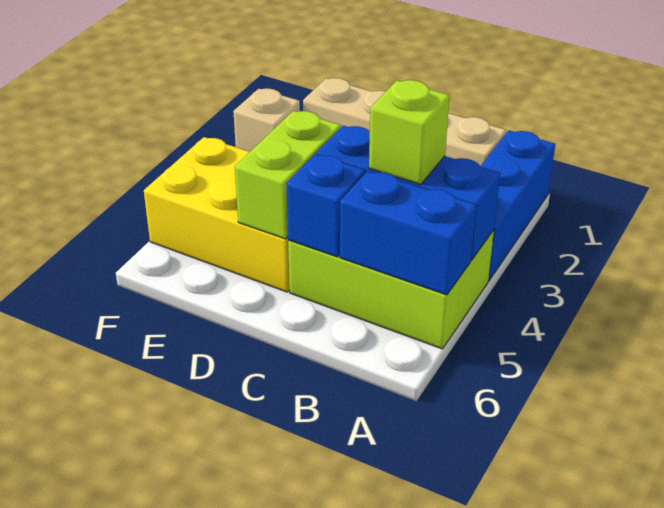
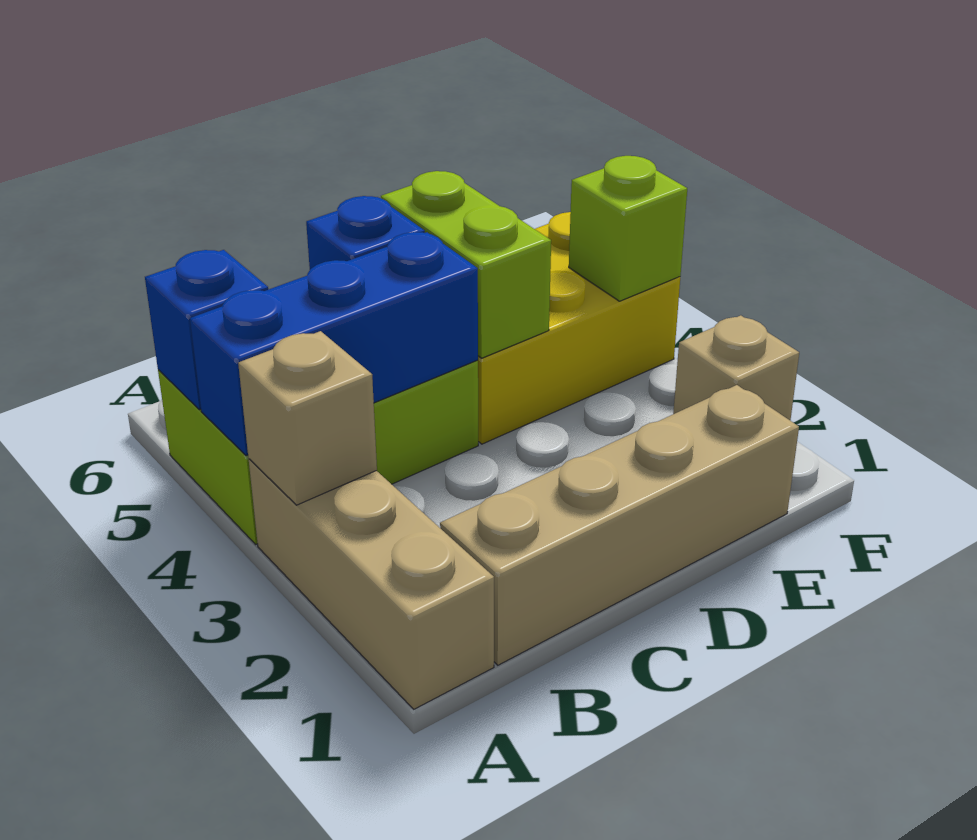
blue 1x3 brick [481,130,555,280] -> tan 1x3 brick [249,459,494,709]
none -> tan 1x1 brick [238,331,377,505]
blue 1x2 brick [340,171,476,295] -> blue 1x1 brick [145,250,268,410]
lime 1x1 brick [369,80,450,185] -> lime 1x1 brick moved to [569,156,687,301]

